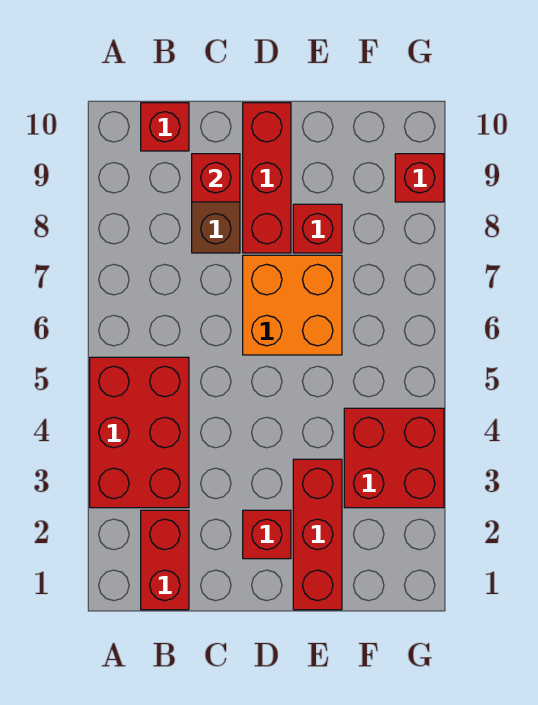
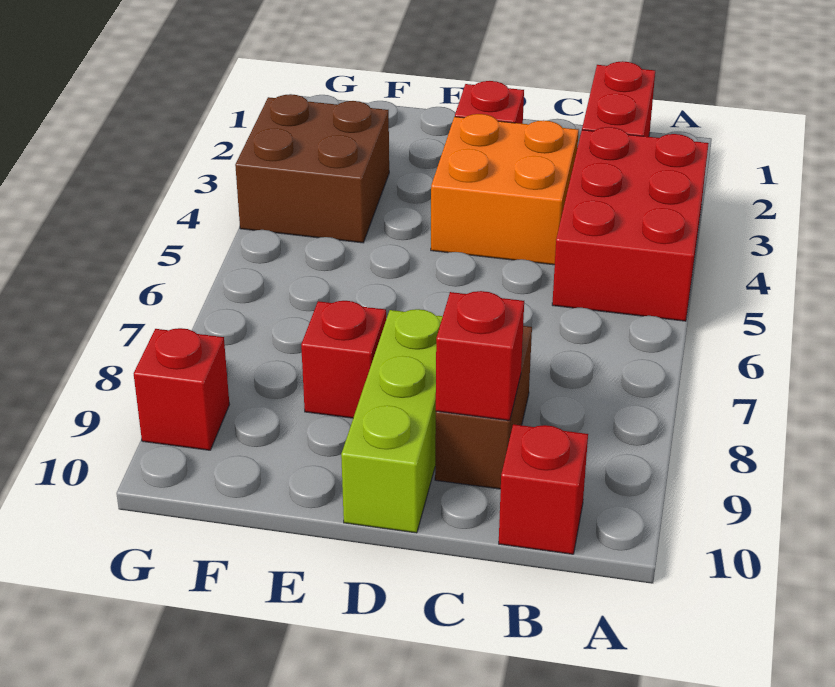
orange 2x2 brick [243,255,342,355] -> orange 2x2 brick moved to [431,114,579,265]
red 1x3 brick [243,103,291,253] -> lime 1x3 brick [341,309,443,533]
red 1x3 brick [293,459,342,610] -> none
red 2x2 brick [344,408,444,508] -> brown 2x2 brick [235,94,389,243]

